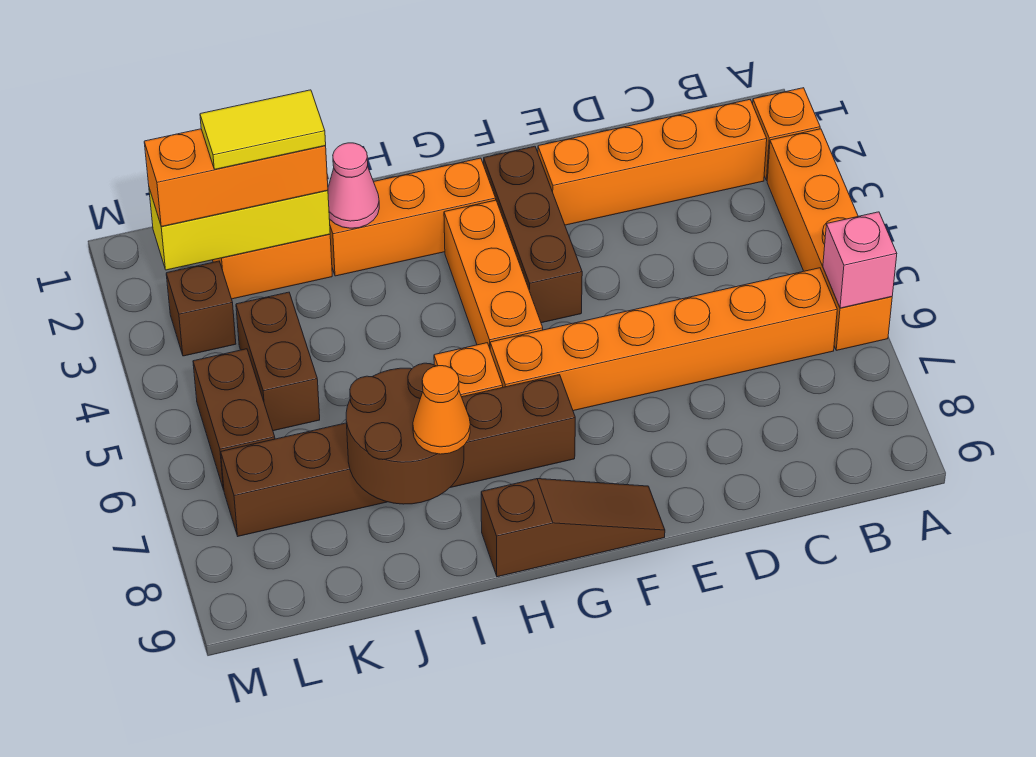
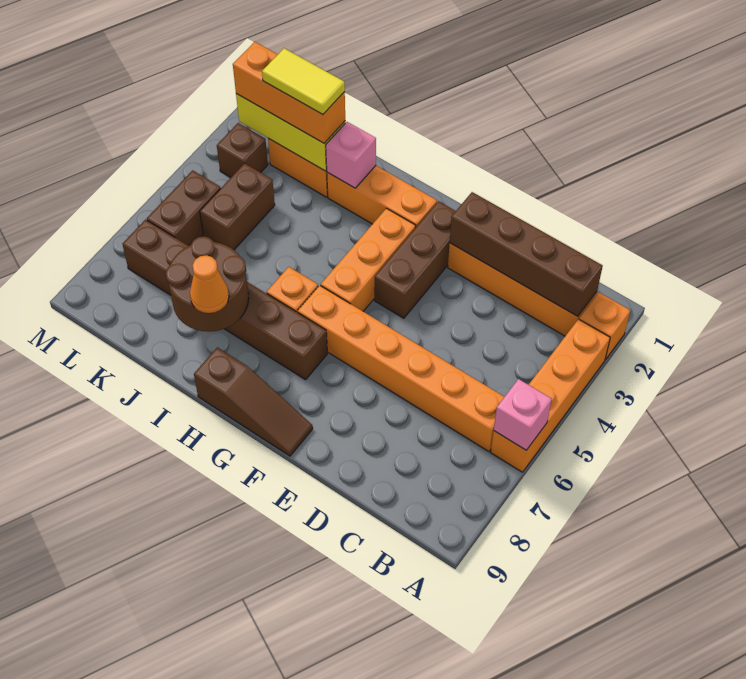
none -> brown 1x4 brick [450,192,603,316]
pink 1x1 cone [328,143,379,228] -> pink 1x1 brick [326,122,376,188]

